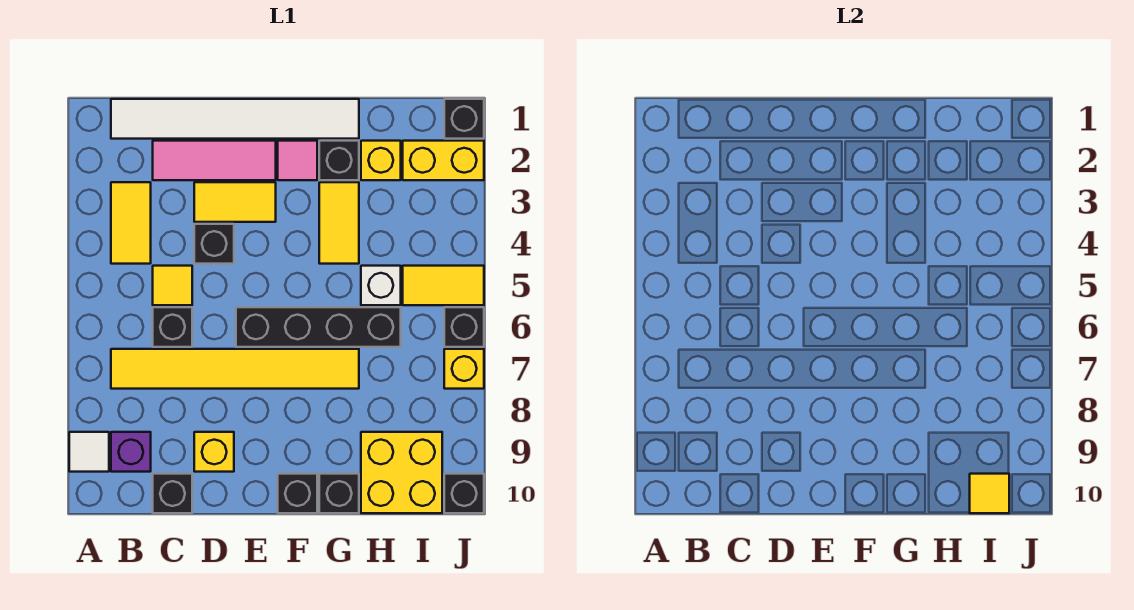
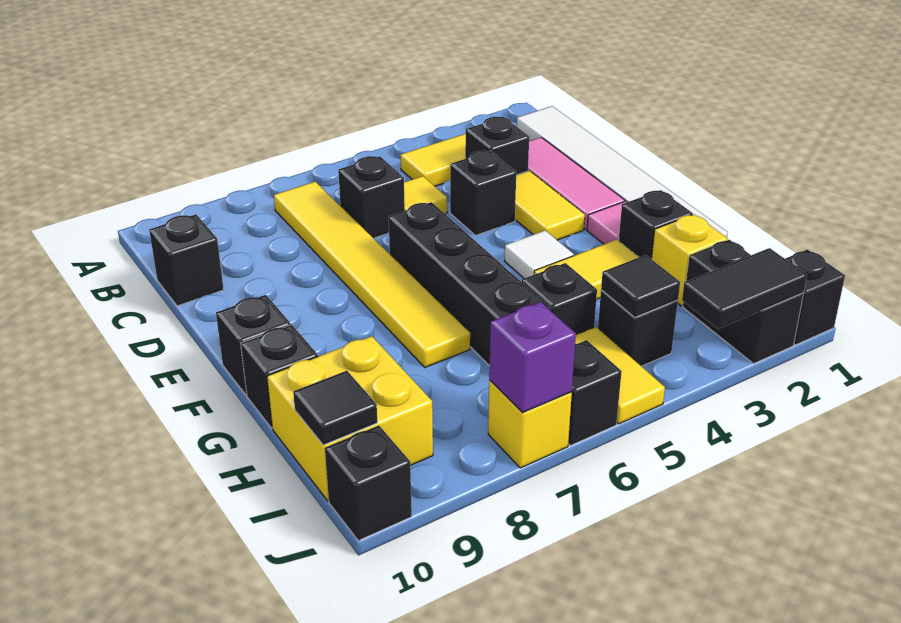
white 1x1 tile [69,432,109,472] -> white 1x1 tile moved to [505,231,574,278]
purple 1x1 brick [111,432,151,472] -> purple 1x1 brick moved to [489,302,576,412]
none -> black 1x1 brick [465,117,529,175]
yellow 1x1 brick [194,432,234,472] -> none
white 1x1 brick [361,266,401,305] -> black 1x1 brick [522,263,597,335]
yellow 1x2 brick [403,141,484,180] -> black 1x2 brick [683,240,804,364]
none -> black 1x1 brick [598,290,678,366]
none -> black 1x1 tile [601,255,680,317]
yellow 1x1 tile [970,474,1009,513] -> black 1x1 tile [293,371,377,445]
none -> black 1x2 tile [682,248,807,329]

